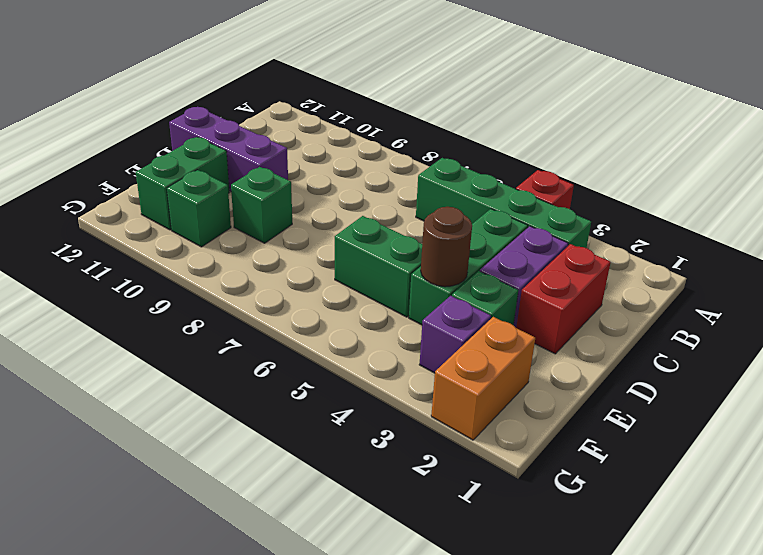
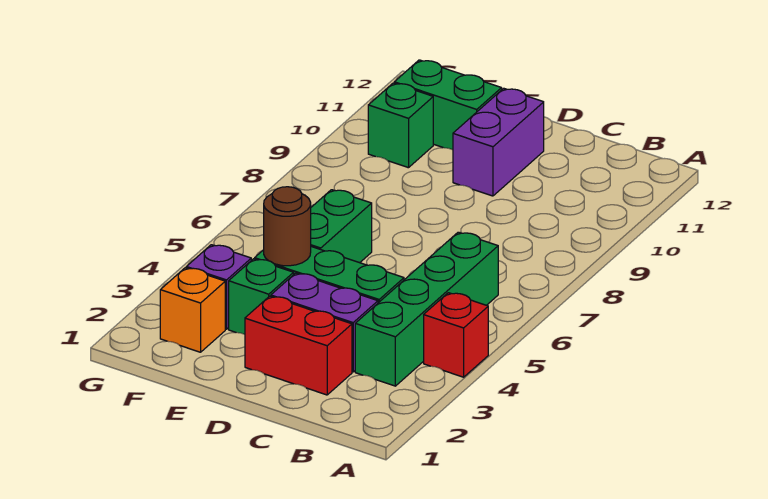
purple 1x3 brick [169,107,288,192] -> purple 1x2 brick [453,88,544,196]
green 1x1 brick [231,167,292,243] -> none
orange 1x2 brick [431,317,535,440] -> orange 1x1 brick [160,268,225,352]

